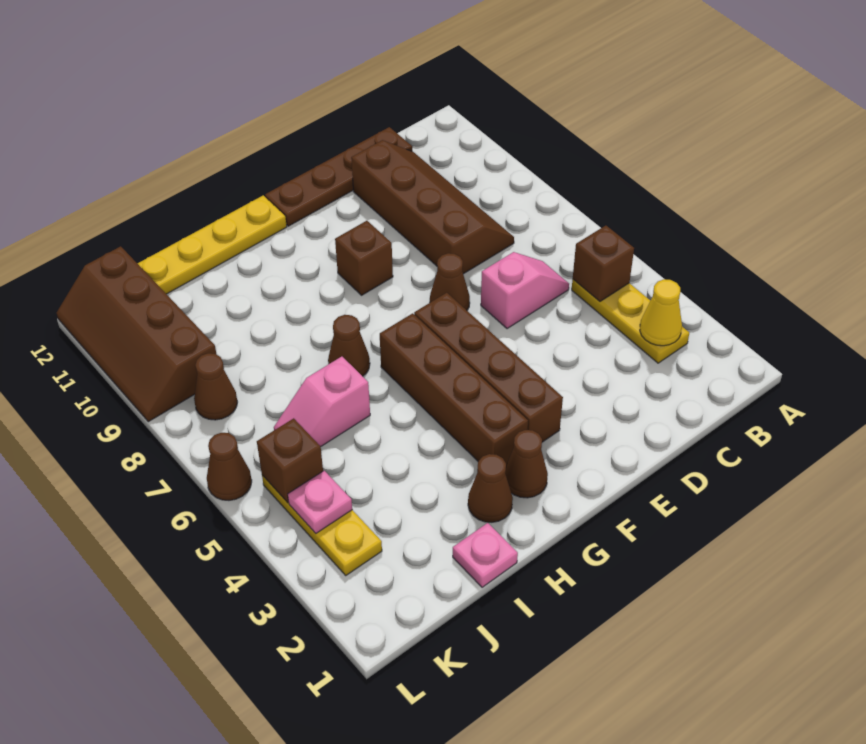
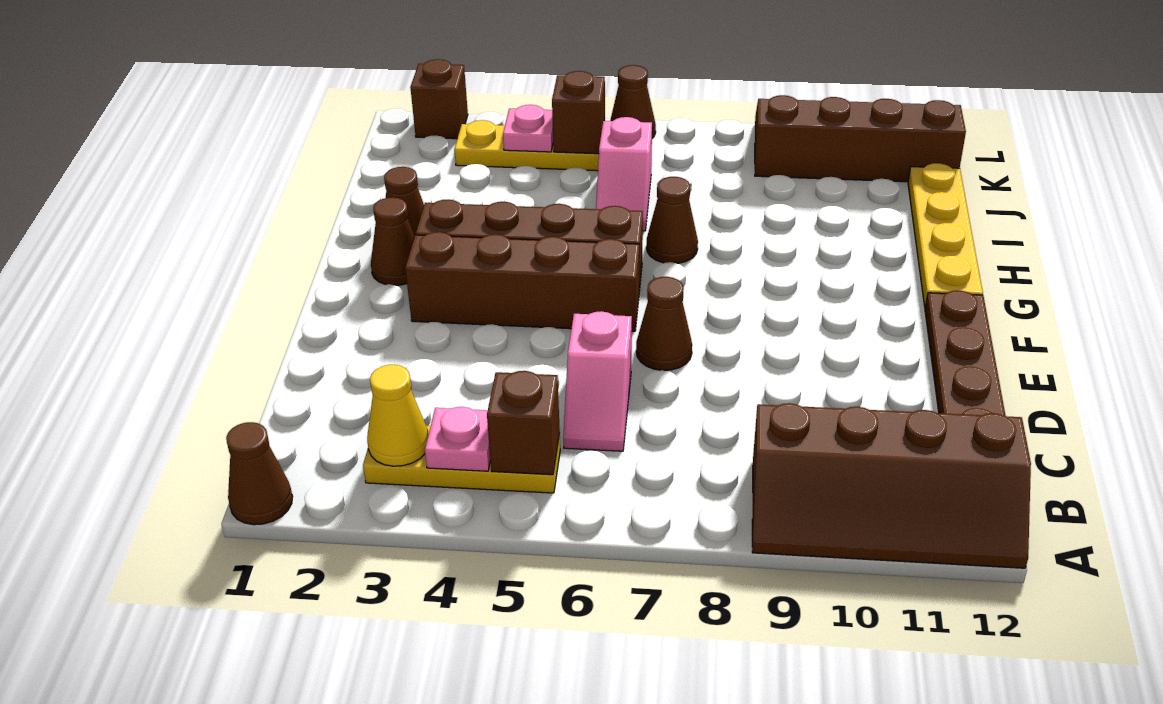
brown 2x4 slope [351,140,514,274] -> brown 2x4 slope moved to [752,403,1031,568]
brown 1x1 brick [335,221,393,295] -> brown 1x1 brick moved to [410,59,468,139]
pink 1x1 plate [453,523,518,587] -> pink 1x1 plate moved to [425,407,490,471]
pink 1x2 slope [274,357,370,446] -> pink 1x2 slope turned to [596,117,652,231]
brown 1x1 cone [194,353,237,420] -> brown 1x1 cone moved to [226,422,293,525]

